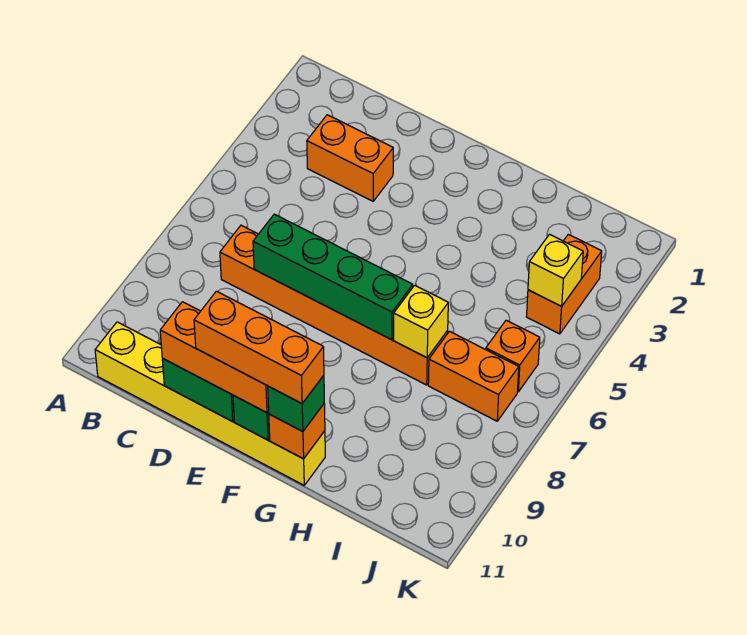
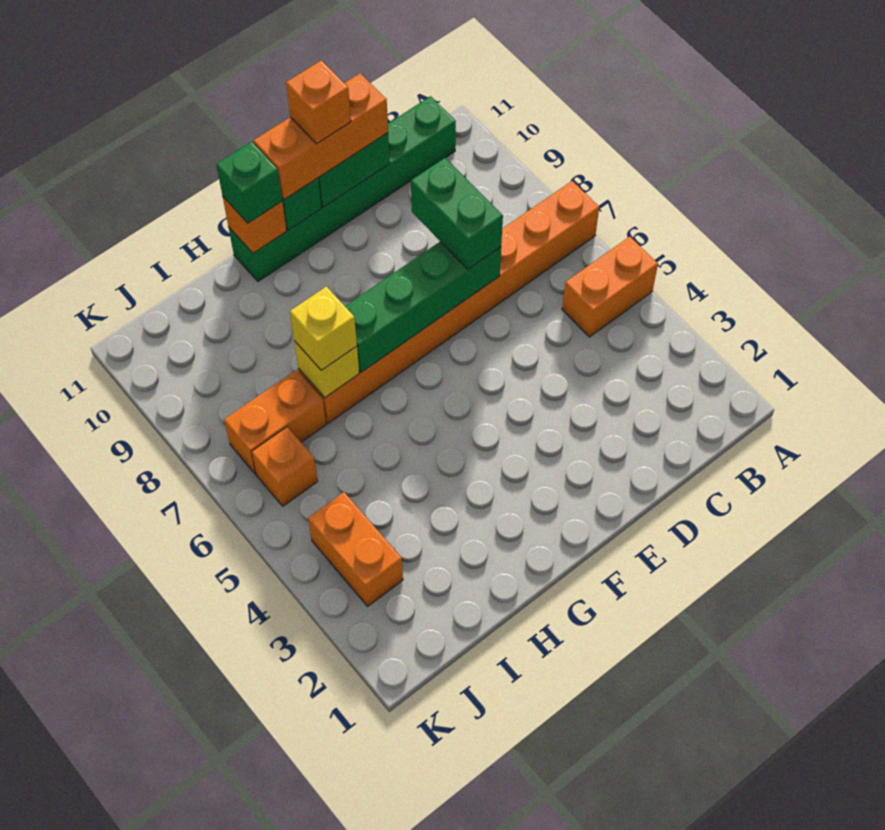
yellow 1x6 brick [95,322,325,485] -> green 1x6 brick [229,96,456,281]
orange 1x2 brick [307,115,393,201] -> orange 1x2 brick moved to [562,237,658,337]
orange 1x6 brick [220,225,448,385] -> orange 1x8 brick [299,181,599,423]
none -> green 1x2 brick [411,158,503,269]
orange 1x3 brick [194,291,324,404] -> orange 1x1 brick [286,60,351,144]
yellow 1x1 brick [528,234,583,306] -> yellow 1x1 brick moved to [290,287,357,370]

